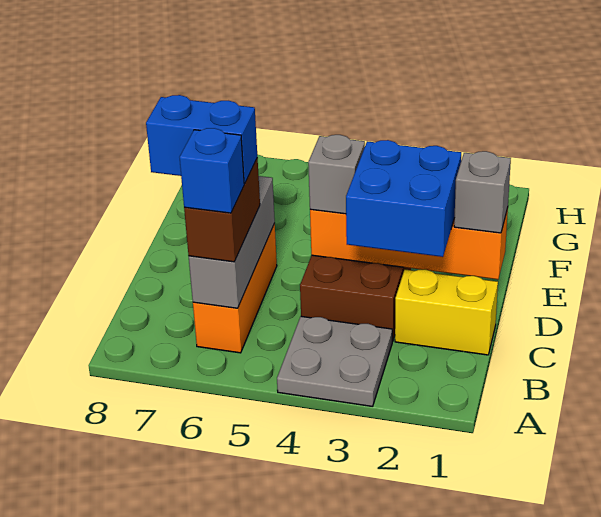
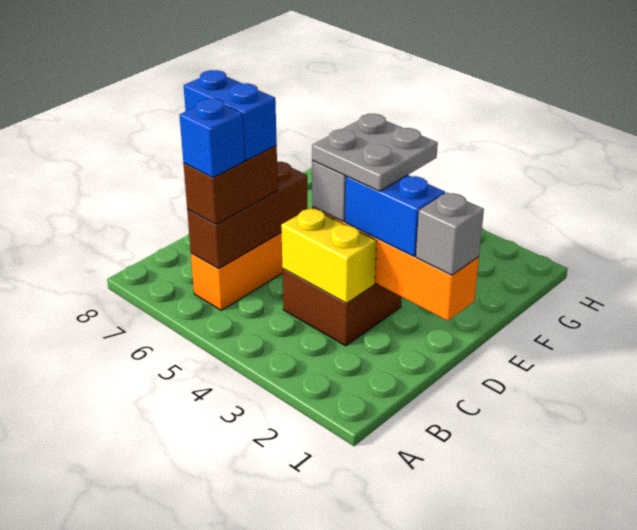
grey 2x2 plate [277,316,393,407] -> grey 2x2 plate moved to [312,114,438,191]
grey 1x3 brick [189,176,275,308] -> brown 1x3 brick [187,162,308,268]
yellow 1x2 brick [395,269,498,355] -> yellow 1x2 brick moved to [281,208,377,303]
blue 2x2 brick [346,140,461,257] -> blue 1x2 brick [345,175,445,256]

